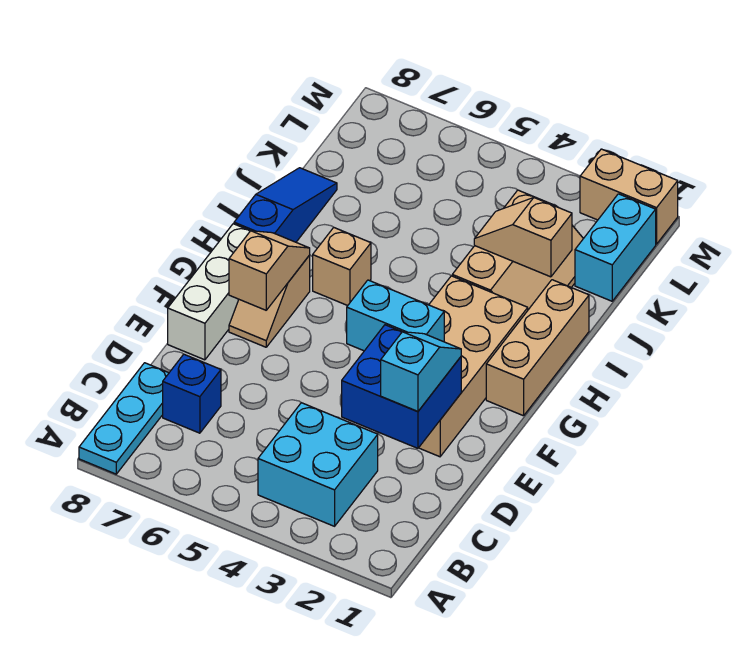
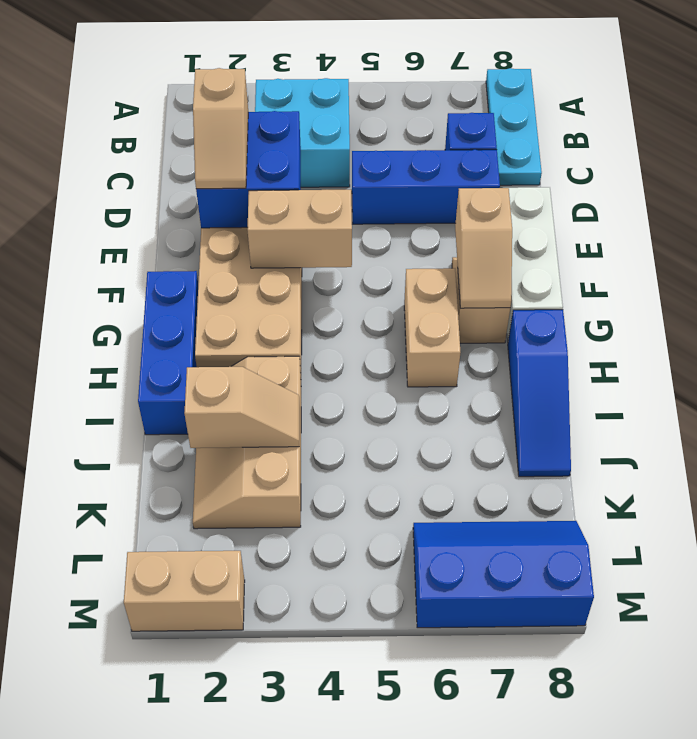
cyan 1x2 slope [381,332,461,412] -> tan 1x2 slope [193,68,248,189]
none -> blue 1x3 brick [352,150,500,224]
cyan 1x2 brick [347,280,444,351] -> tan 1x2 brick [248,190,352,268]
tan 1x3 brick [486,280,589,416] -> blue 1x3 brick [138,271,198,435]
tan 1x1 brick [313,228,371,306] -> tan 1x2 brick [404,268,460,387]
cyan 1x2 brick [575,194,656,301] -> none
none -> blue 2x3 slope [413,521,594,628]

